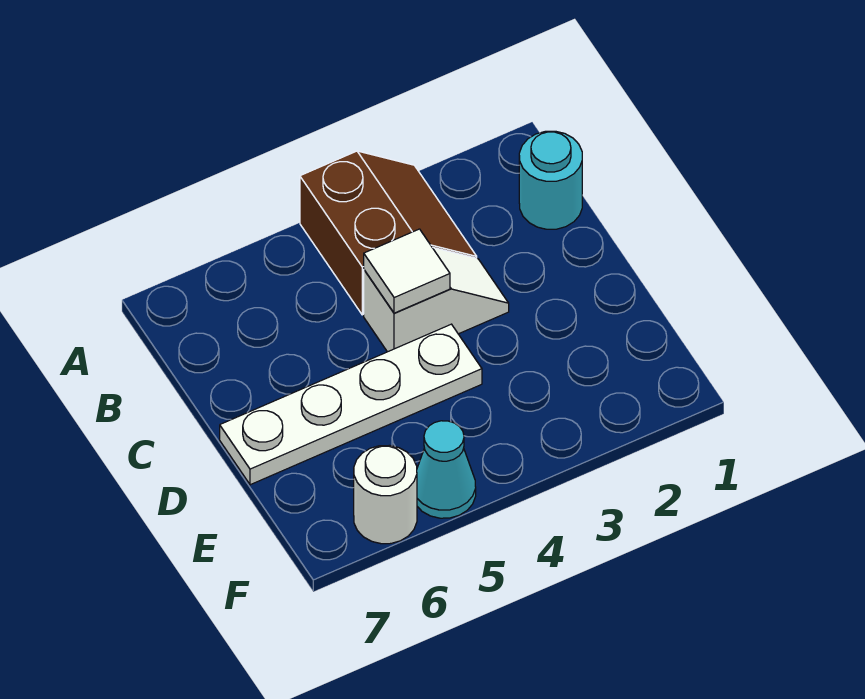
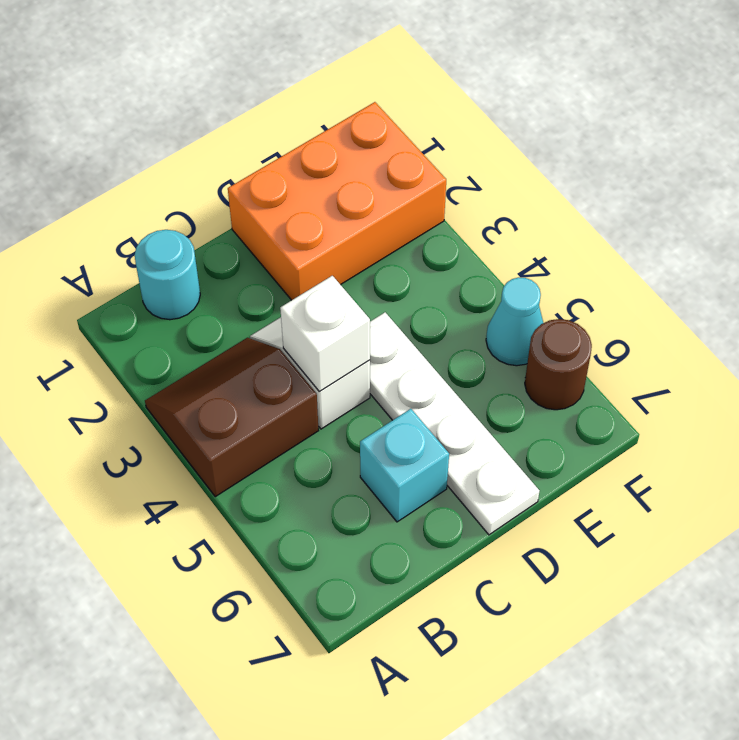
white 1x1 tile [364,229,450,313] -> white 1x1 brick [280,276,370,392]
none -> cyan 1x1 brick [360,409,449,522]
none -> orange 2x3 brick [228,102,446,300]
white 1x1 round brick [354,445,417,544] -> brown 1x1 round brick [525,319,592,410]

